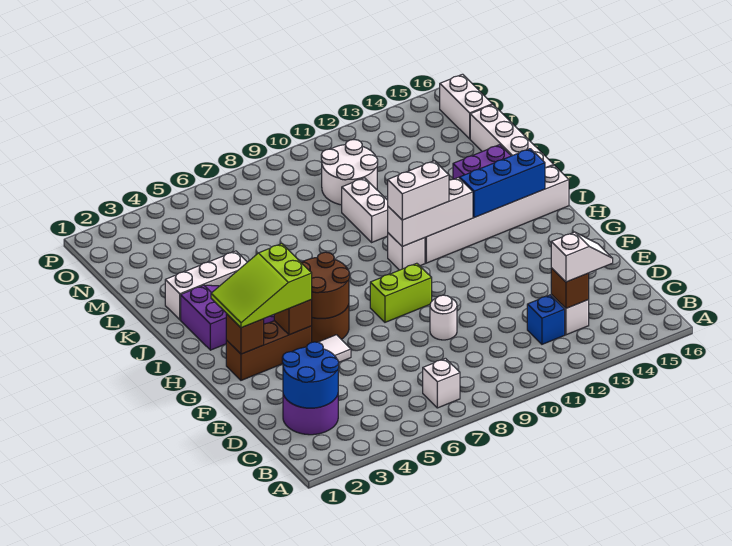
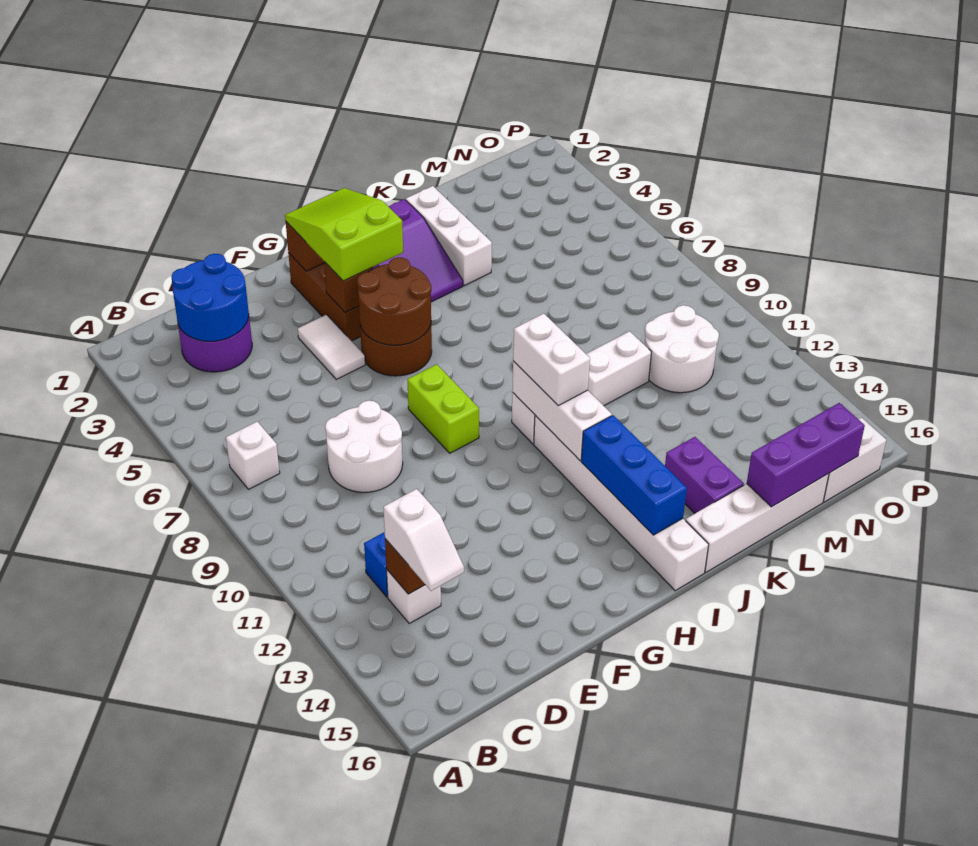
white 1x1 round brick [430,295,457,340] -> white 2x2 round brick [325,400,403,492]
none -> purple 1x3 brick [747,403,865,507]

